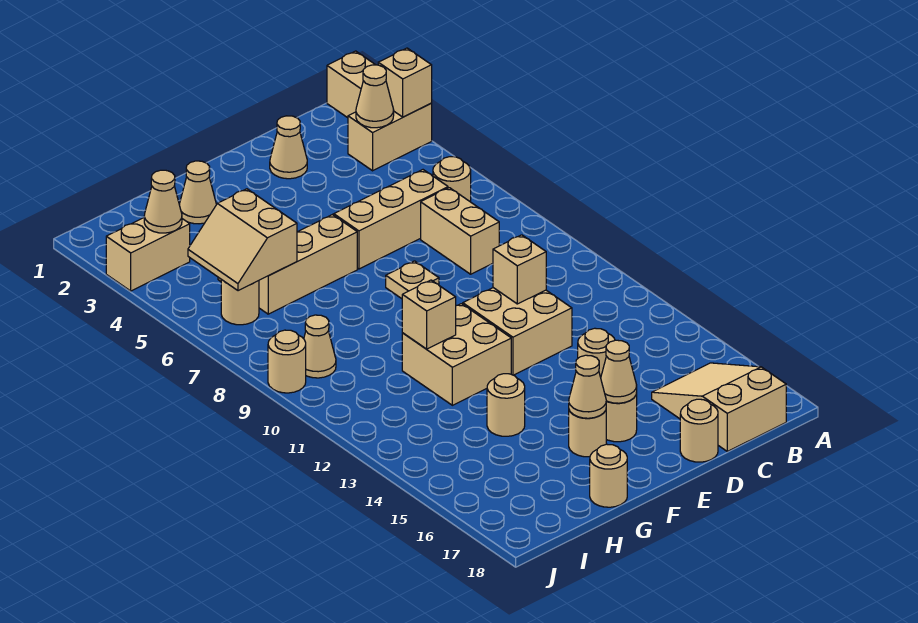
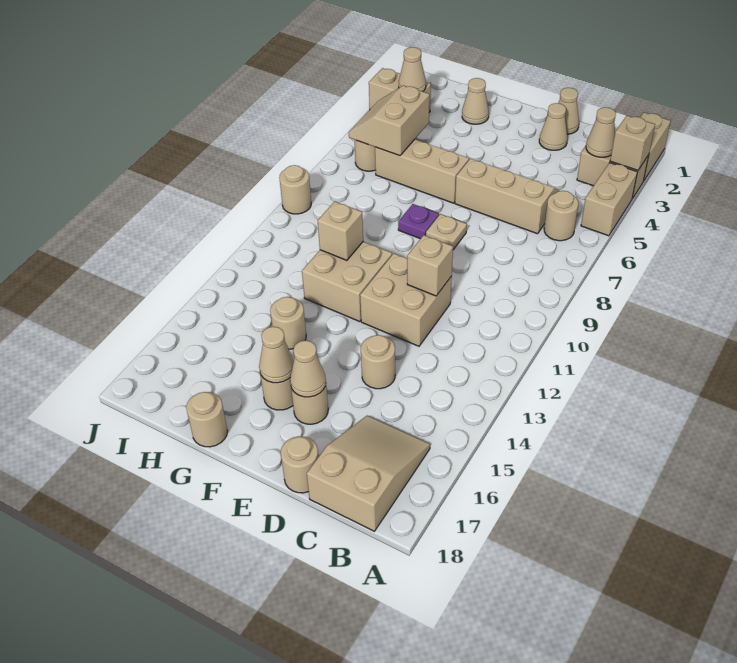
tan 1x2 brick [421,188,499,274] -> tan 1x2 brick moved to [581,163,637,236]
none -> purple 1x1 plate [398,204,439,239]
tan 1x1 cone [304,315,336,378] -> tan 1x1 cone moved to [559,88,579,134]

